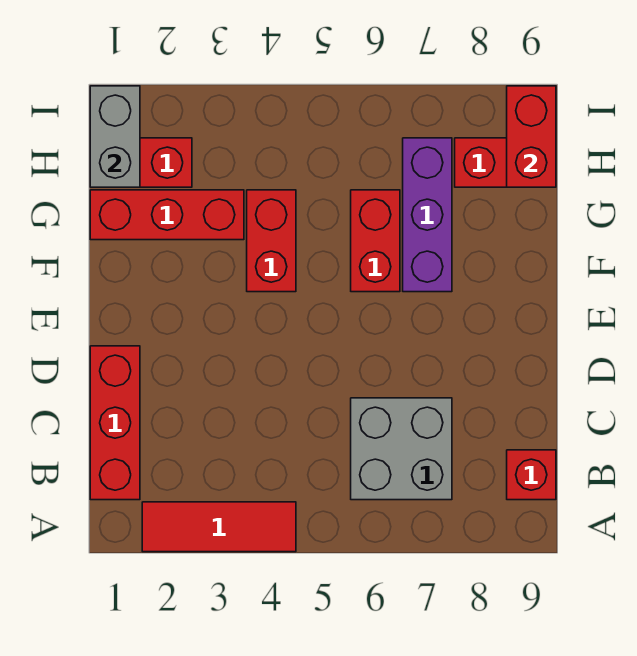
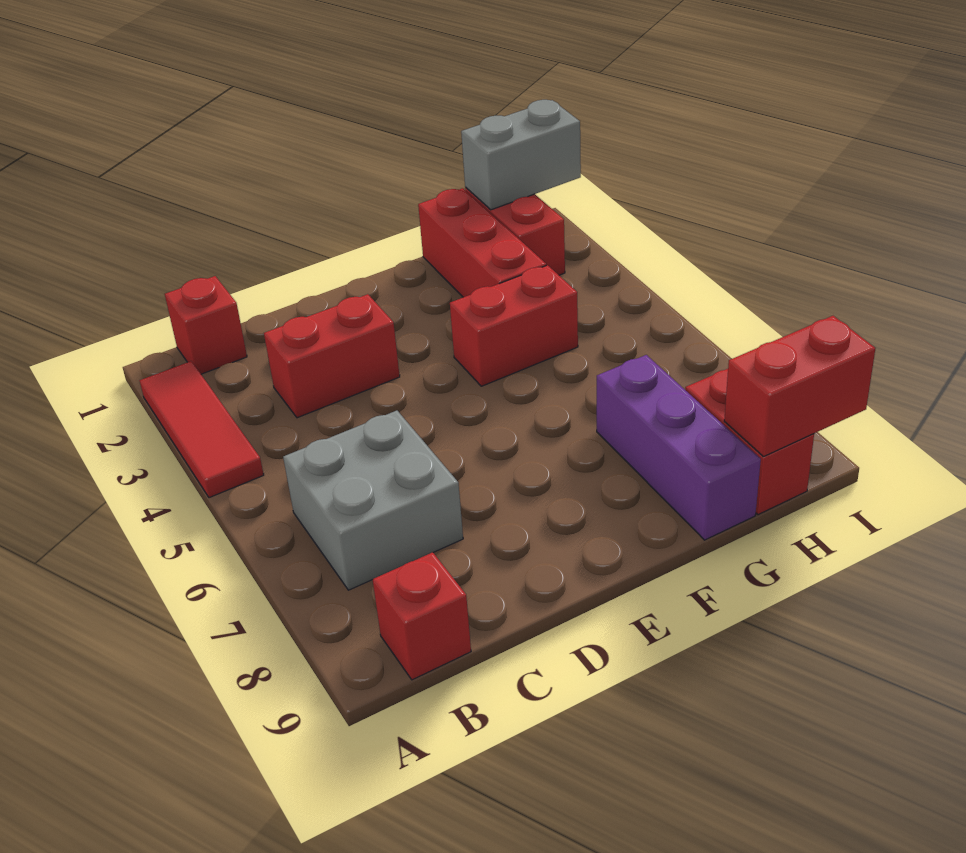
red 1x3 brick [90,346,140,500] -> red 1x1 brick [165,276,247,374]
red 1x2 brick [351,190,400,292] -> red 1x2 brick moved to [264,294,400,418]
purple 1x3 brick [403,138,452,292] -> purple 1x3 brick turned to [597,355,761,540]

